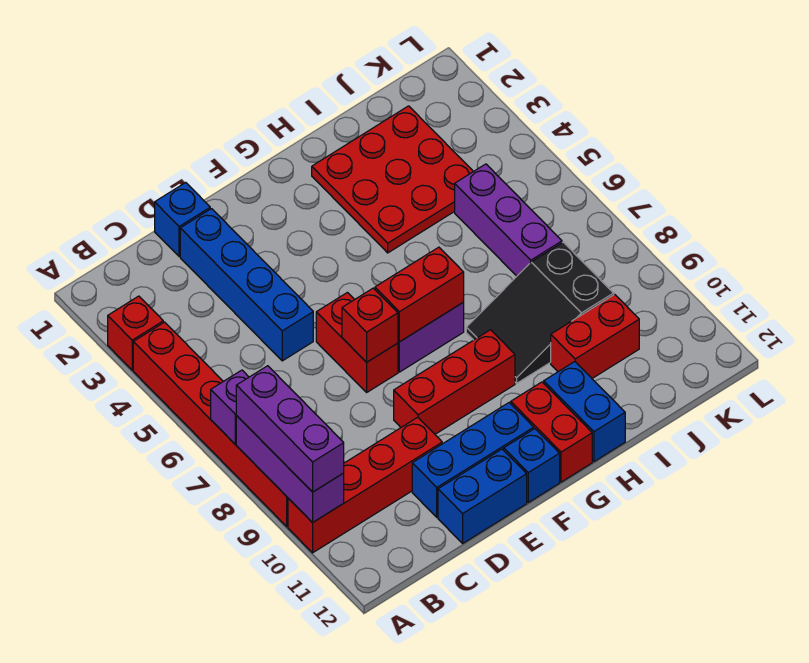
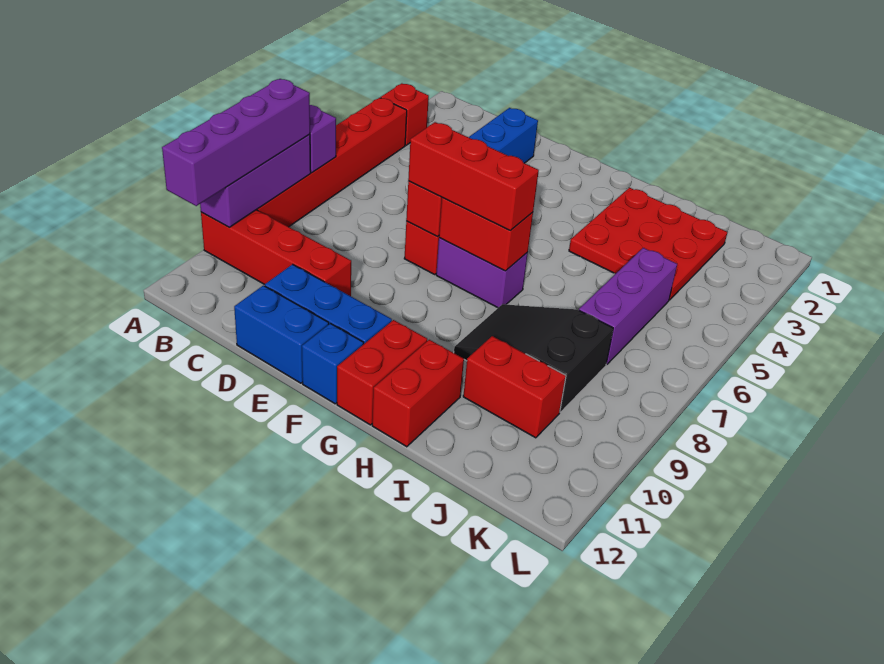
purple 1x3 brick [236,366,344,492] -> purple 1x4 brick [162,79,310,206]
blue 1x1 brick [155,183,210,257] -> none
red 1x3 brick [394,330,515,434] -> red 1x3 brick moved to [408,122,539,231]
blue 1x2 brick [544,362,625,462] -> red 1x2 brick [372,340,464,447]

